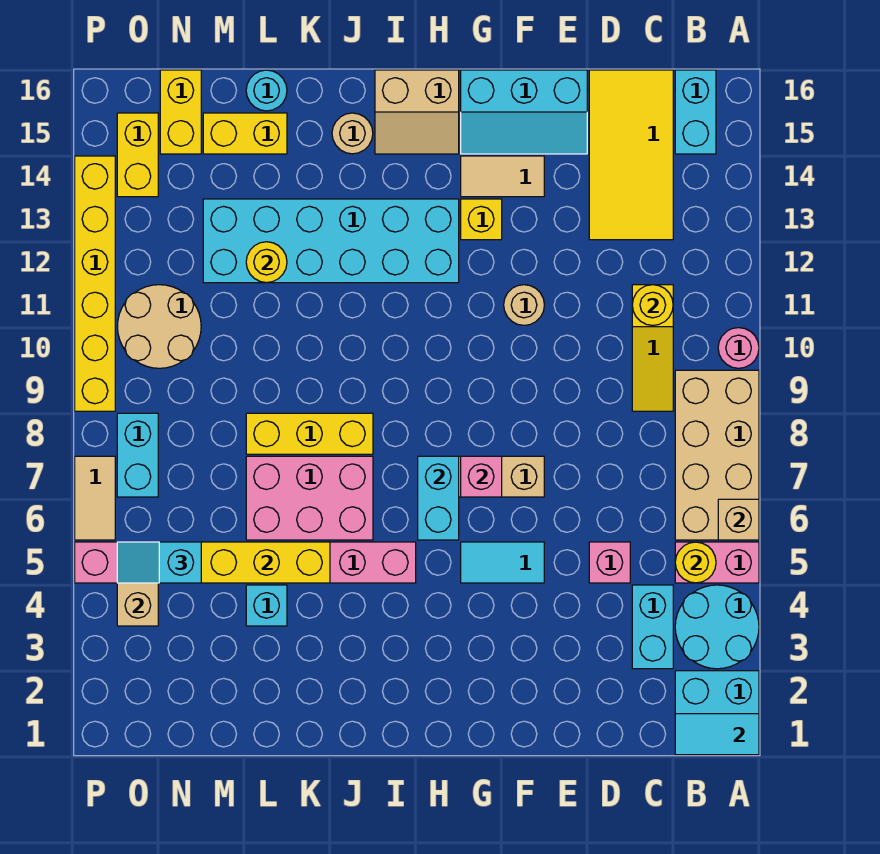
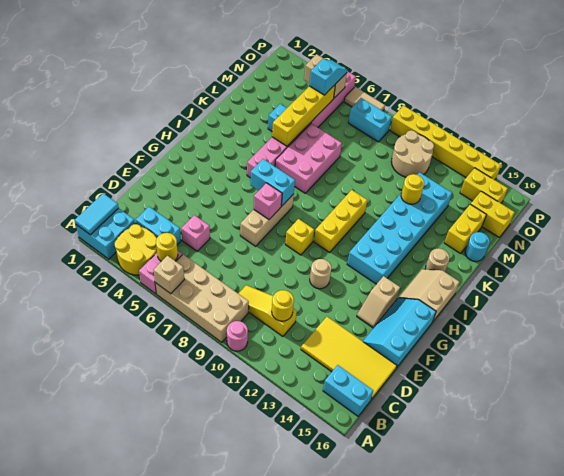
cyan 2x2 round brick [675,585,759,669] -> yellow 2x2 round brick [115,224,157,275]
cyan 1x2 tile [461,542,544,583] -> none
tan 1x2 tile [461,156,544,197] -> tan 1x2 slope [357,276,400,328]
yellow 1x1 brick [461,199,502,240] -> yellow 1x1 brick moved to [285,219,314,255]
yellow 1x3 brick [246,413,373,454] -> yellow 1x3 brick moved to [314,190,367,252]

